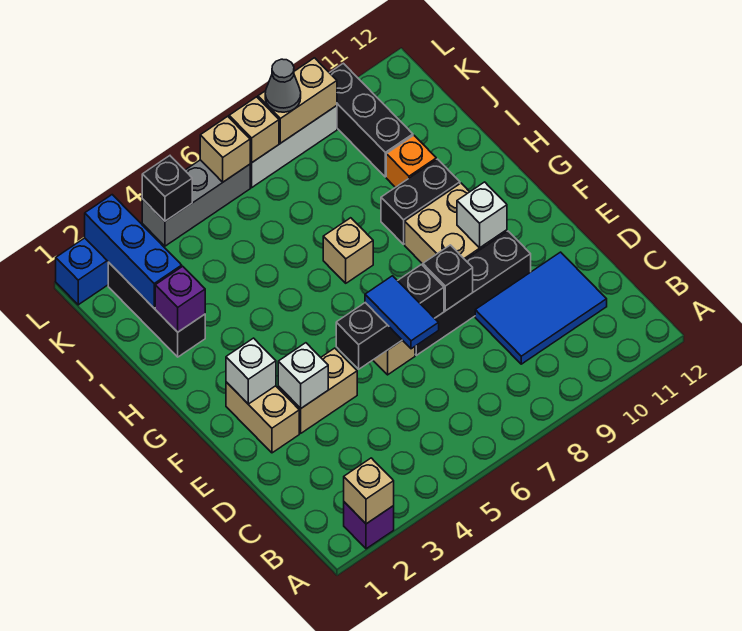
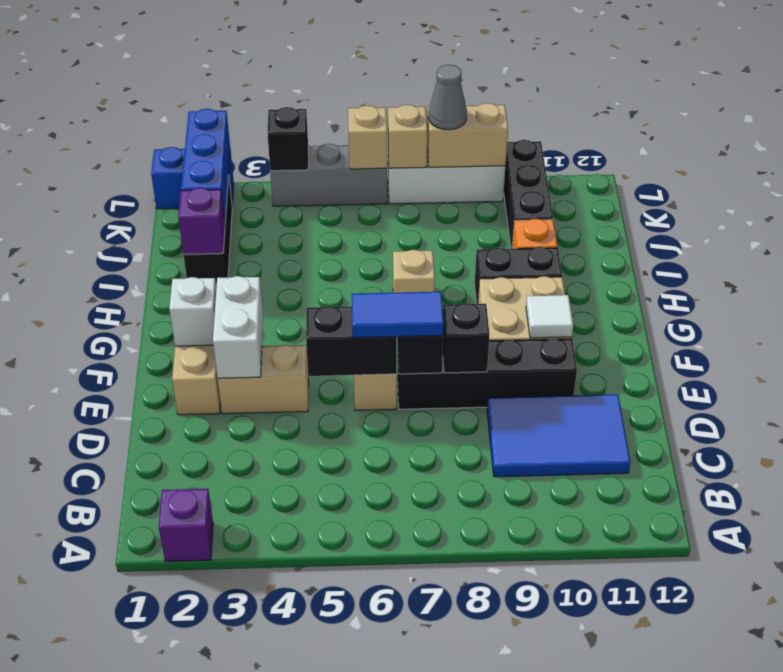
tan 1x1 brick [344,458,394,524] -> none
blue 1x2 tile [365,276,439,349] -> blue 1x2 tile turned to [352,292,444,338]
white 1x1 brick [278,343,328,408] -> white 1x2 brick [213,276,263,378]
white 1x1 brick [457,182,507,248] -> white 1x1 tile [526,295,573,338]

